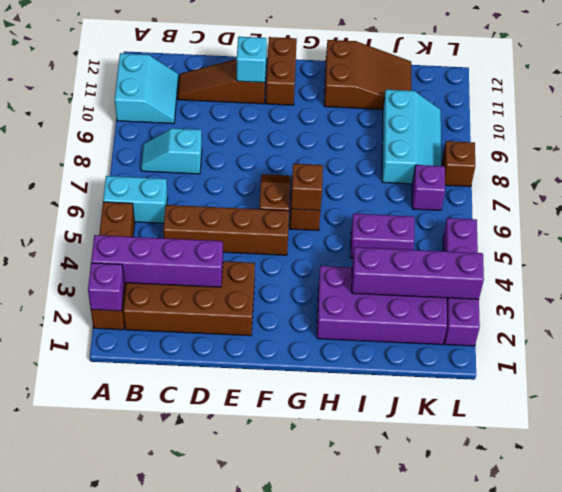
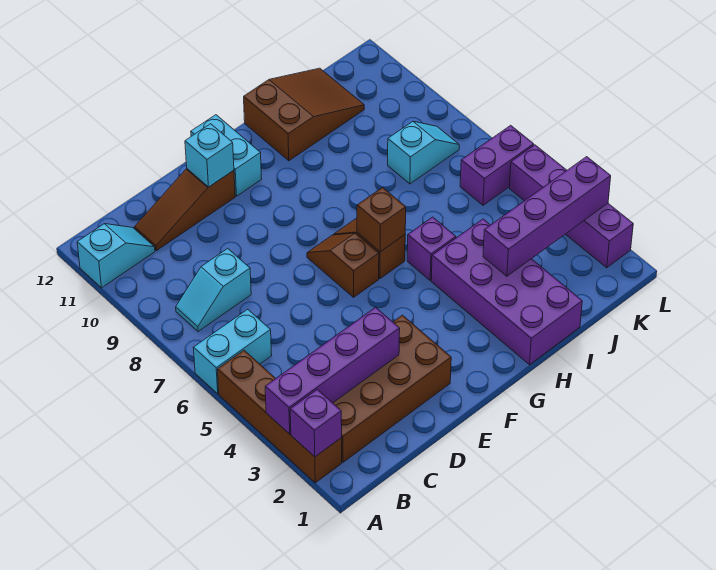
cyan 2x2 slope [115,53,178,124] -> cyan 1x2 slope [77,224,155,288]
brown 1x4 brick [163,205,289,255] -> none
brown 1x2 brick [266,37,297,105] -> cyan 1x2 brick [191,115,262,196]
purple 2x4 brick [317,266,447,345] -> purple 2x4 brick turned to [431,219,582,365]
purple 1x2 brick [350,214,414,258] -> purple 1x2 brick moved to [460,125,534,205]
cyan 2x3 slope [382,90,441,184] -> cyan 1x2 slope [388,121,459,184]
purple 1x1 brick [412,165,445,210] -> purple 1x1 brick moved to [407,217,456,280]
brown 1x1 brick [442,141,475,187] -> none

